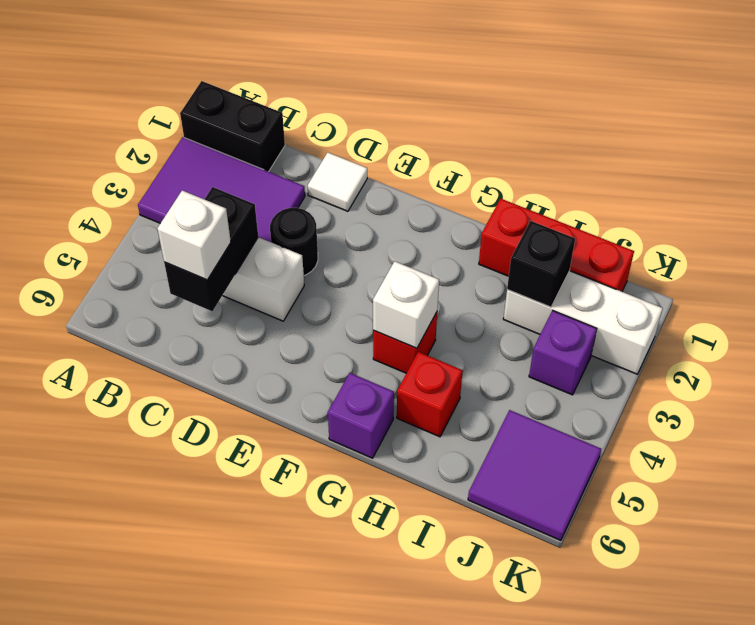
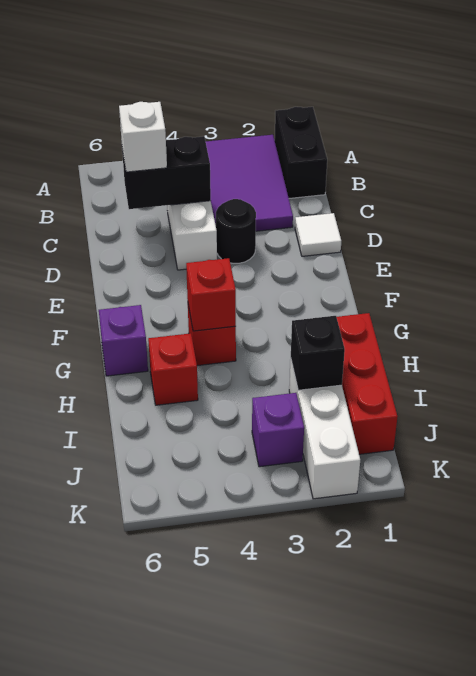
white 1x1 brick [373,261,439,348] -> red 1x1 brick [186,258,236,331]
purple 2x2 tile [468,410,601,540] -> none

